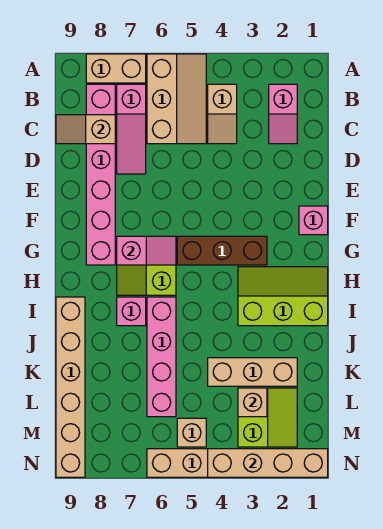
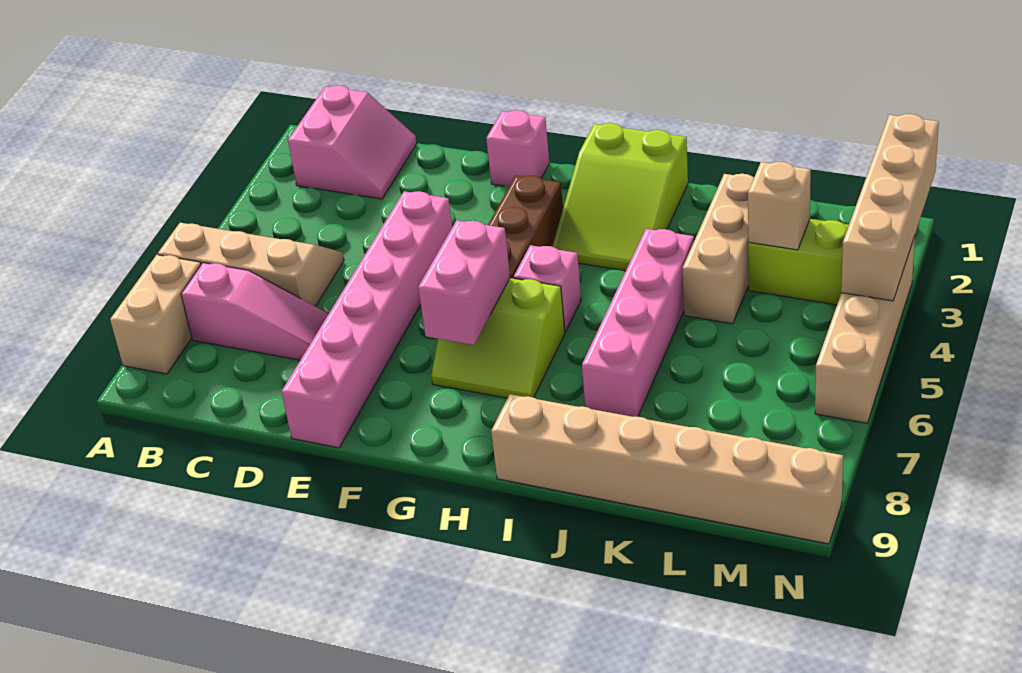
pink 1x2 slope [269,84,297,144] -> pink 2x2 slope [288,86,417,199]
tan 1x2 slope [208,84,237,144] -> none
pink 1x6 brick [86,84,115,265] -> pink 1x6 brick turned to [282,191,452,448]
tan 1x2 slope [56,115,115,144] -> none
pink 1x2 slope [117,236,176,265] -> pink 1x2 brick [418,221,510,345]
lime 2x3 slope [238,267,328,326] -> lime 2x3 slope turned to [552,123,688,271]
pink 1x4 brick [147,297,176,417] -> pink 1x4 brick turned to [582,229,694,417]
pink 1x1 brick [117,297,146,326] -> pink 1x1 brick moved to [514,245,581,332]
tan 1x1 brick [177,418,206,447] -> none

